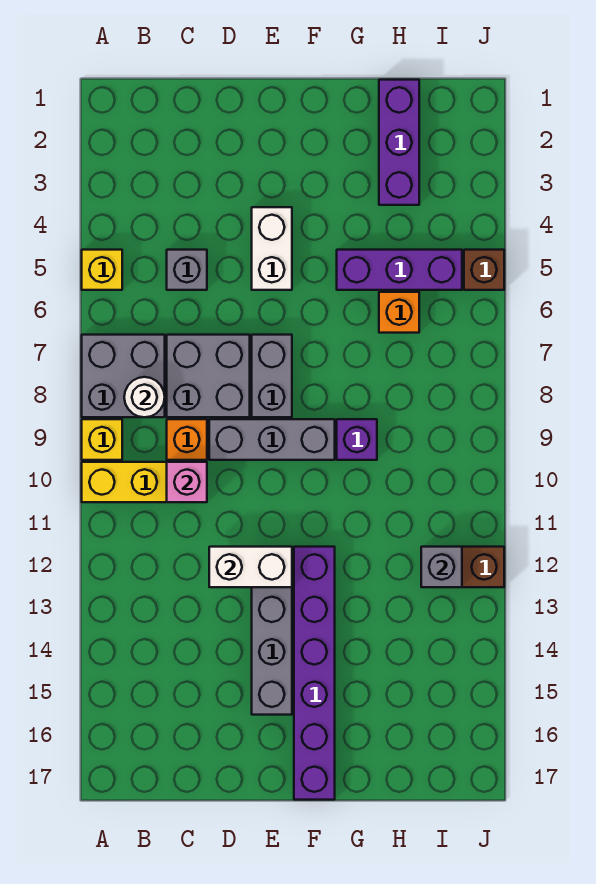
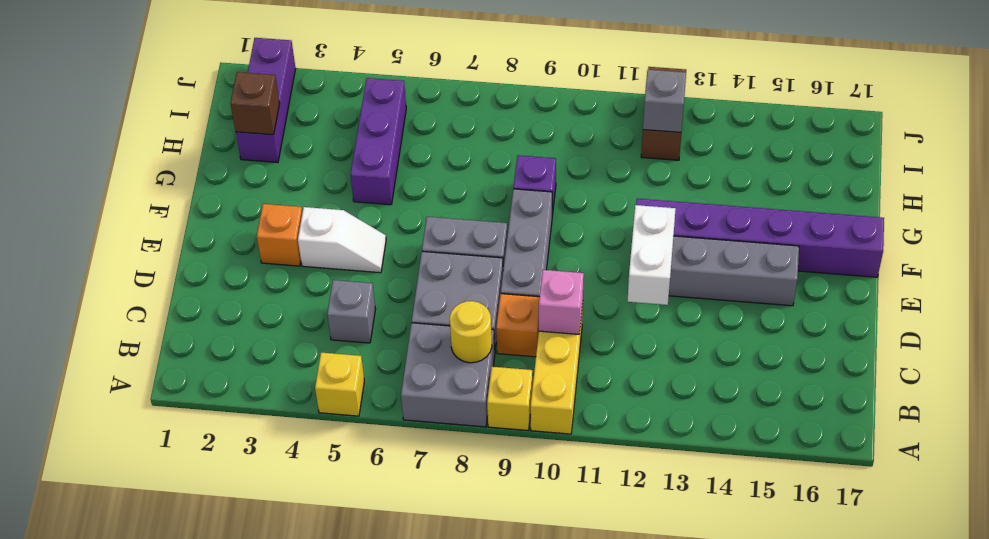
white 1x1 round brick [124,377,165,417] -> yellow 1x1 round brick [450,301,492,363]
white 1x2 brick [252,207,292,290] -> white 1x2 slope [298,207,386,273]
purple 1x3 brick [379,80,419,205] -> purple 1x3 brick turned to [236,38,296,162]
orange 1x1 brick [379,292,419,333] -> orange 1x1 brick moved to [257,204,303,266]
brown 1x1 brick [464,250,504,290] -> brown 1x1 brick moved to [230,72,280,135]

